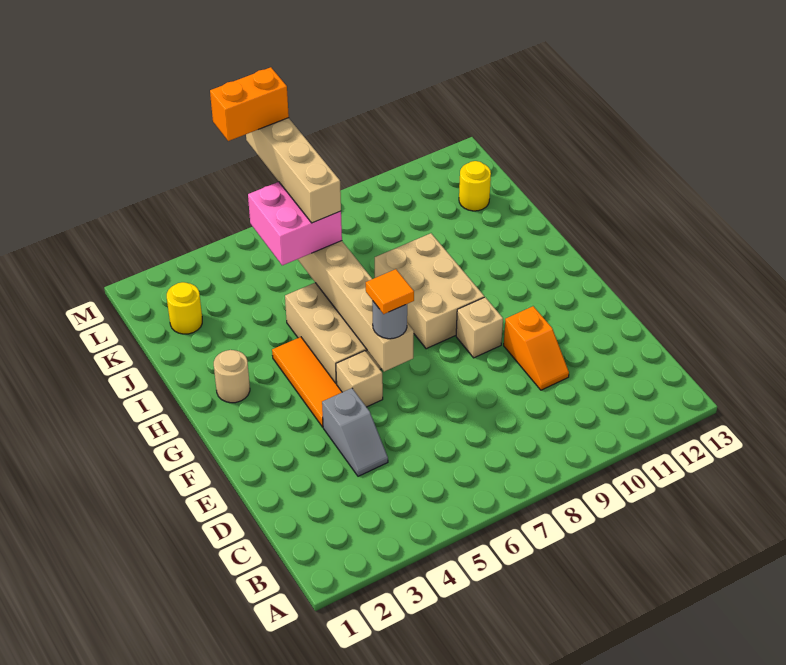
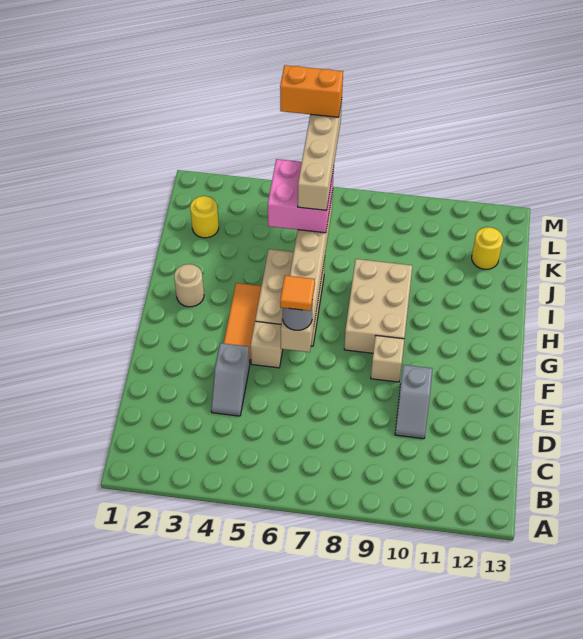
orange 1x2 slope [504,306,569,390] -> grey 1x2 slope [395,365,432,439]

